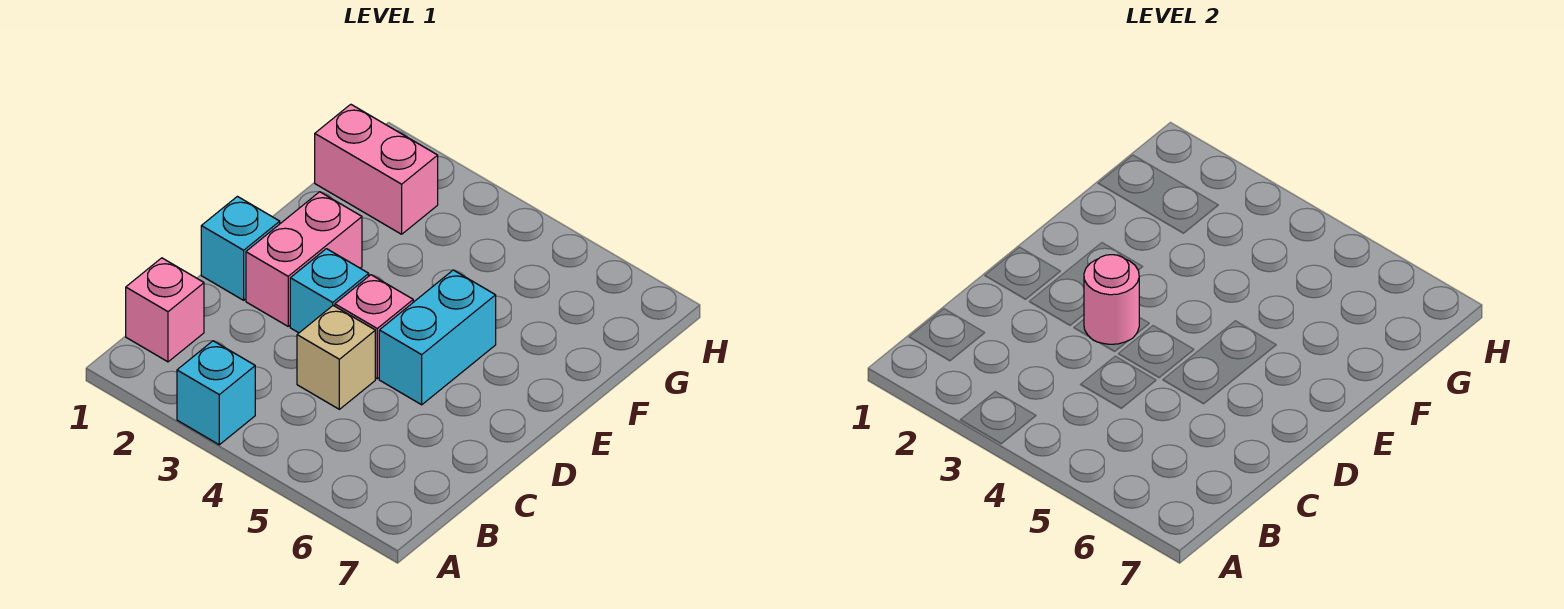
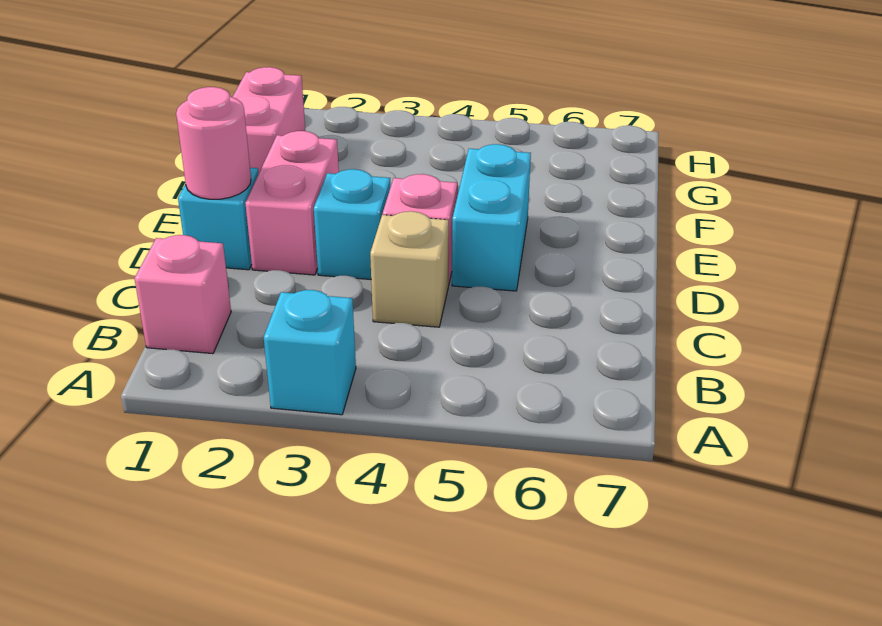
pink 1x1 round brick [1084,255,1139,344] -> pink 1x1 round brick moved to [176,87,251,199]
pink 1x2 brick [315,104,438,234] -> pink 1x2 brick turned to [233,67,305,172]

